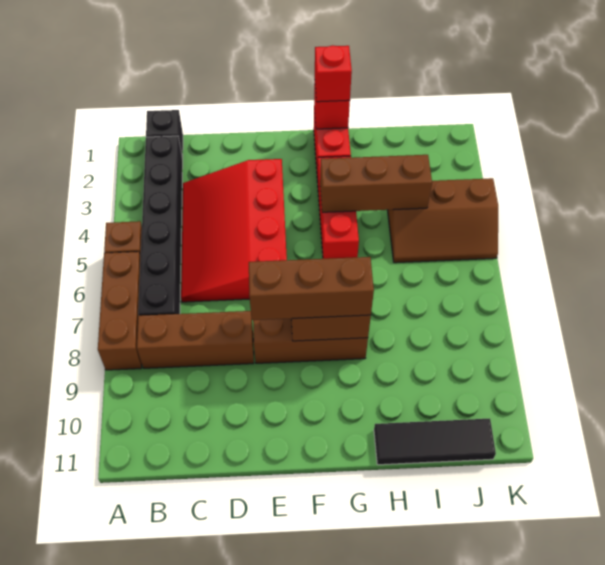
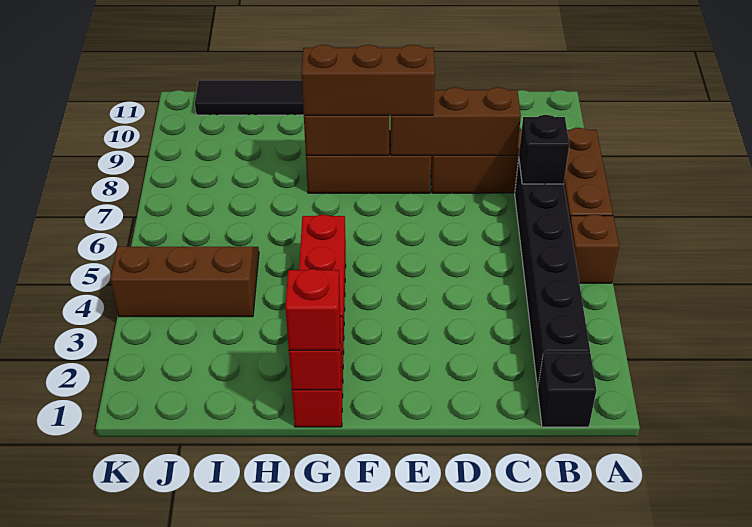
none -> black 1x1 brick [519,115,569,184]
red 3x4 slope [181,159,287,302] -> none
brown 1x3 brick [320,155,432,212] -> brown 1x3 brick moved to [391,87,521,155]

